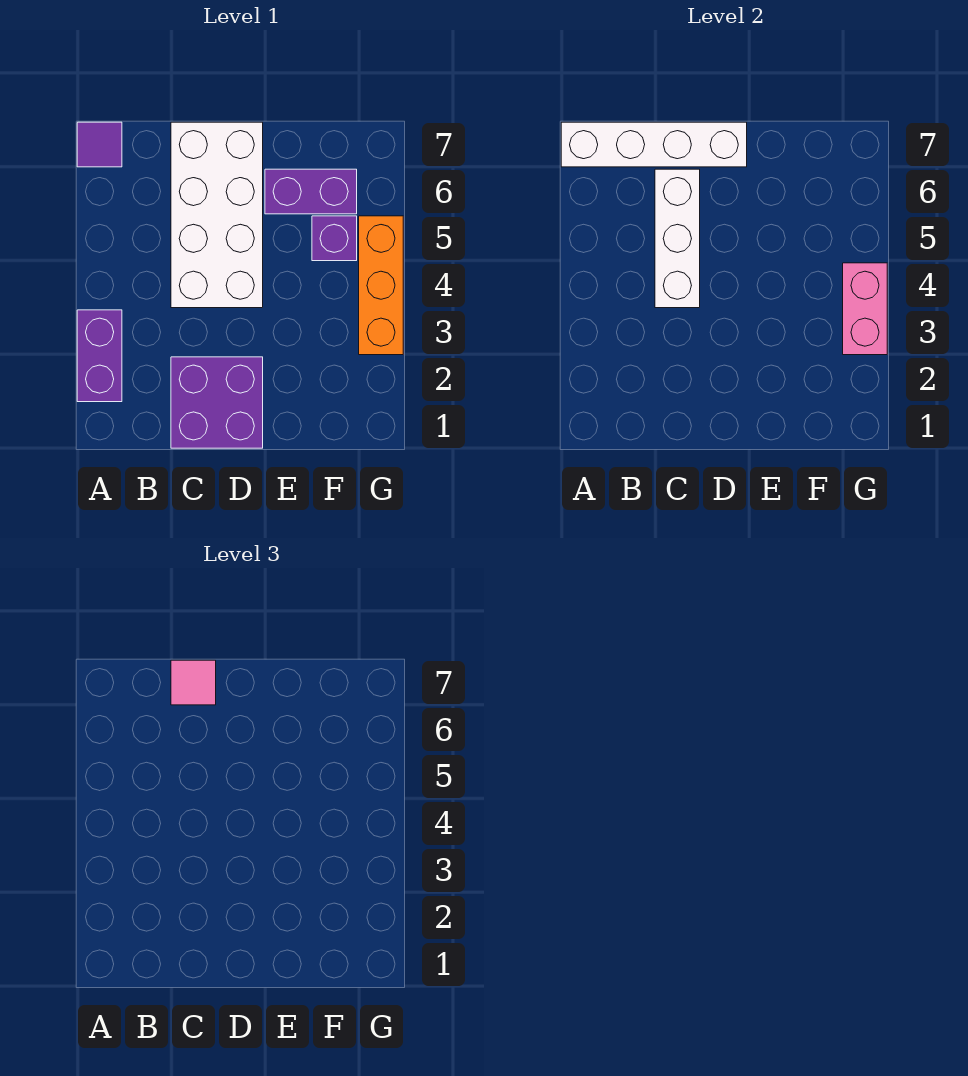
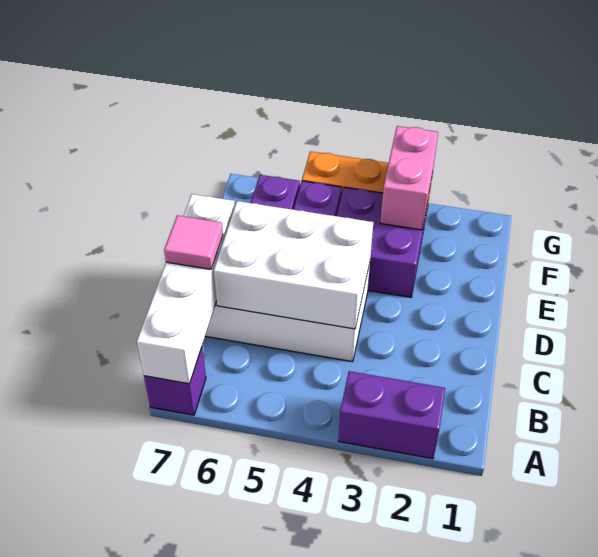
purple 1x1 tile [77,122,122,167] -> purple 1x1 brick [144,347,206,415]
purple 2x2 brick [171,357,263,448] -> purple 2x2 brick moved to [337,187,427,297]
white 1x3 brick [655,169,700,308] -> white 2x3 brick [214,201,373,329]
pink 1x2 brick [843,263,887,355] -> pink 1x2 brick turned to [380,126,438,230]

